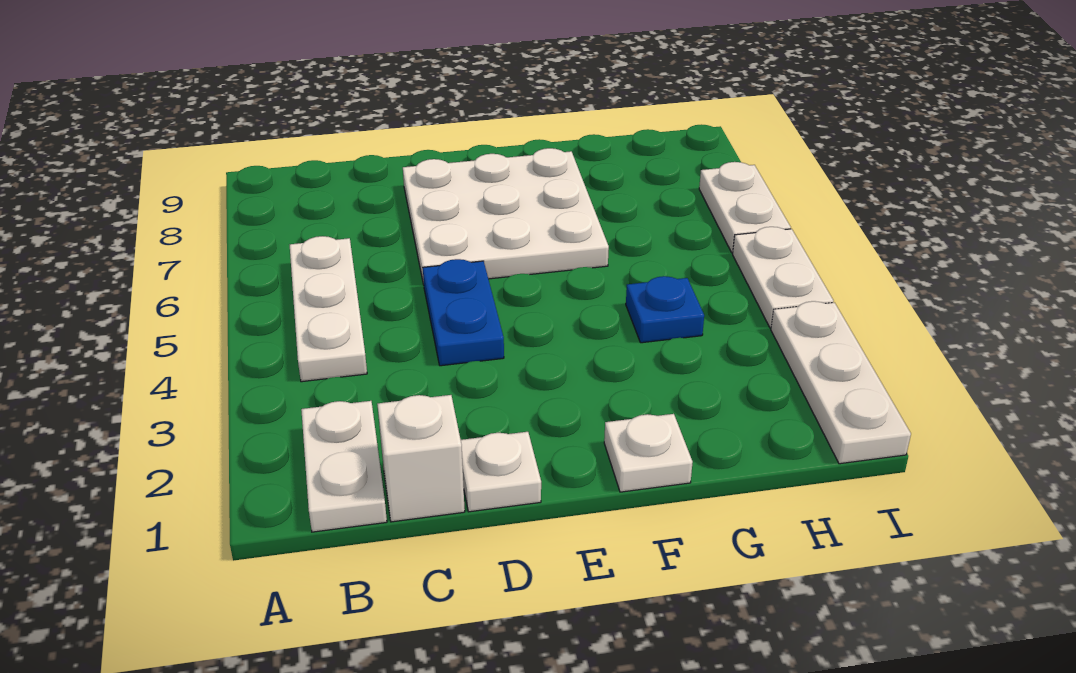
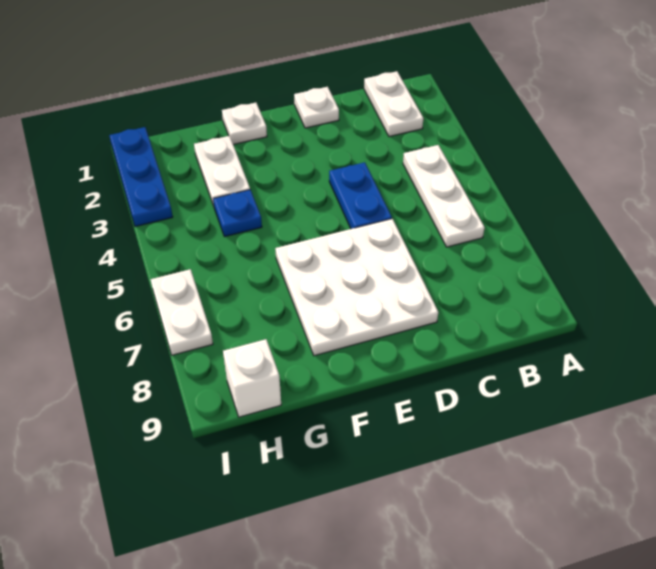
white 1x1 brick [377,395,465,522] -> white 1x1 brick moved to [223,339,281,417]
white 1x3 plate [771,301,911,464] -> blue 1x3 plate [109,127,173,226]
white 1x2 plate [733,227,833,328] -> white 1x2 plate moved to [194,136,250,206]

